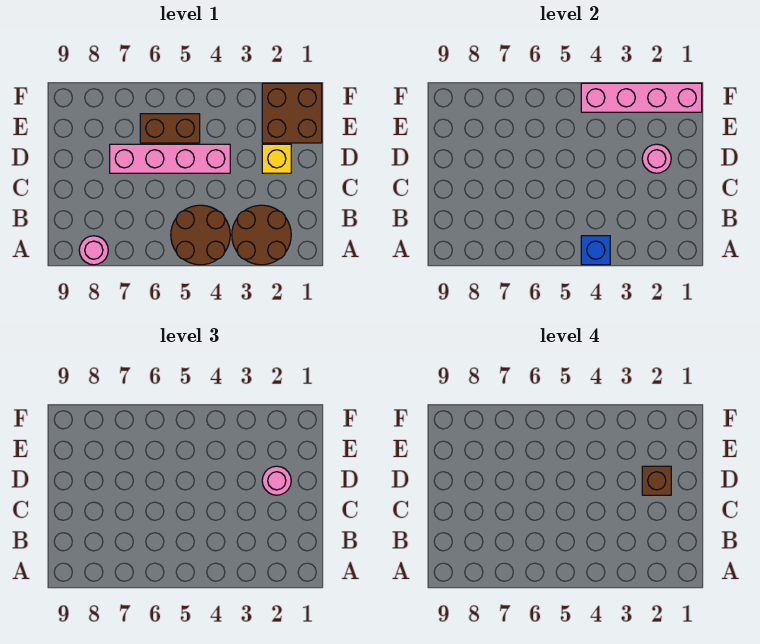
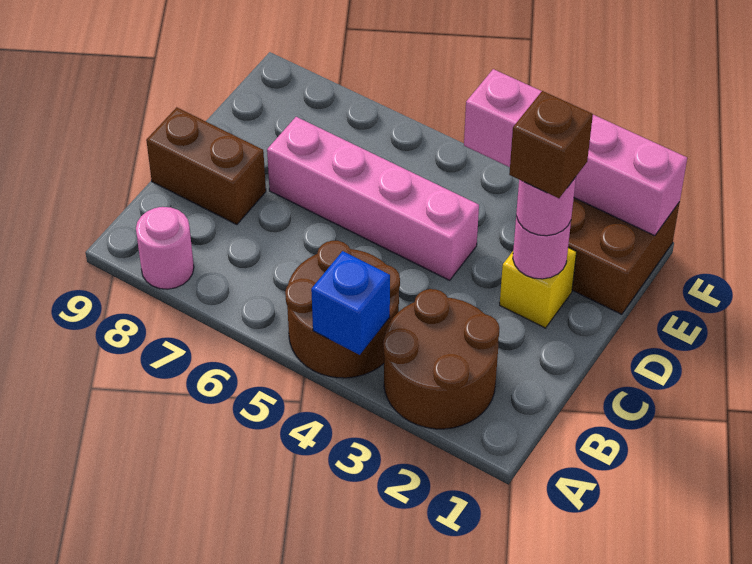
brown 1x2 brick [140,114,200,143] -> brown 1x2 brick moved to [146,107,266,225]

